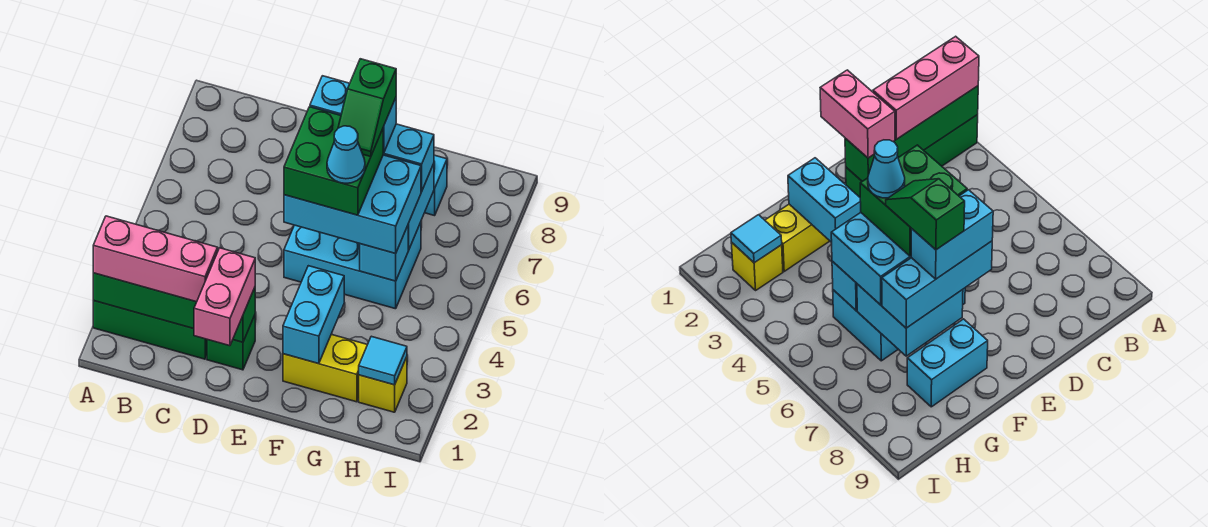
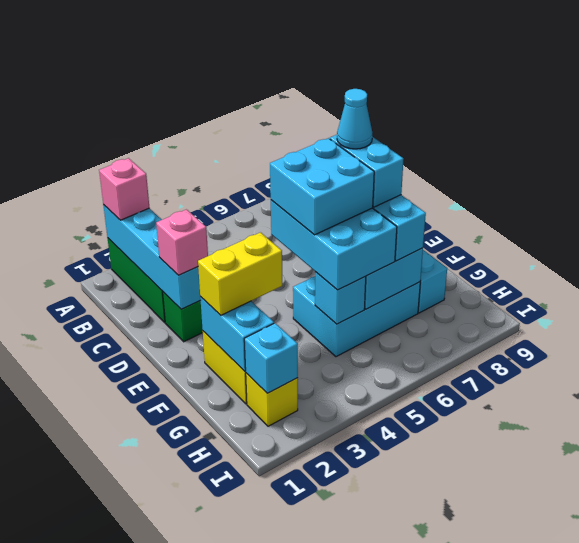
green 1x4 brick [93,273,255,342] -> cyan 1x4 brick [103,205,201,309]
pink 1x3 brick [93,216,218,302] -> pink 1x1 brick [99,158,149,220]
pink 1x2 brick [194,248,255,346] -> pink 1x1 brick [156,209,208,275]
cyan 2x3 brick [284,222,421,309] -> cyan 2x3 brick turned to [293,276,420,357]
green 2x2 brick [284,107,383,215] -> cyan 2x2 brick [270,138,374,235]
cyan 1x2 brick [283,266,344,364] -> cyan 1x2 brick turned to [200,297,274,371]
none -> yellow 1x2 brick [198,232,282,315]
cyan 1x1 cone [327,126,365,183] -> cyan 1x1 cone moved to [337,89,372,149]
green 1x2 slope [338,59,396,157] -> none
cyan 1x1 tile [359,336,407,385] -> cyan 1x1 brick [244,323,298,393]

